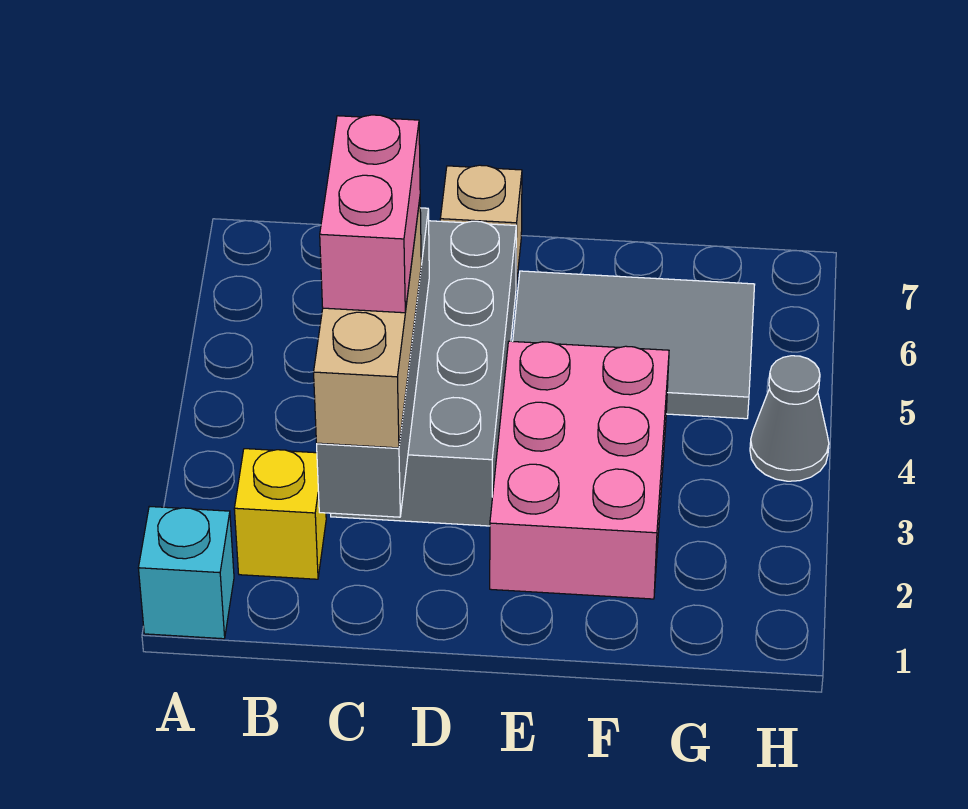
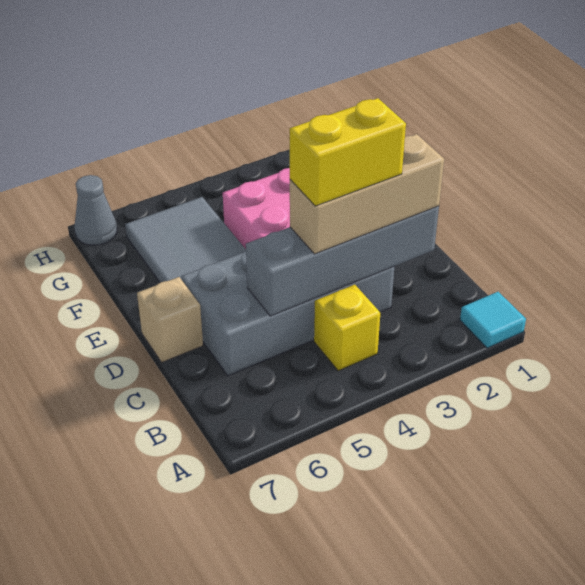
cyan 1x1 brick [138,506,234,639] -> cyan 1x1 tile [460,292,526,348]
yellow 1x1 brick [234,449,326,579] -> yellow 1x1 brick moved to [314,285,380,371]
pink 1x2 brick [320,115,420,313] -> yellow 1x2 brick [290,98,406,206]
grey 1x1 cone [750,356,829,481] -> grey 1x1 cone moved to [74,175,117,245]

